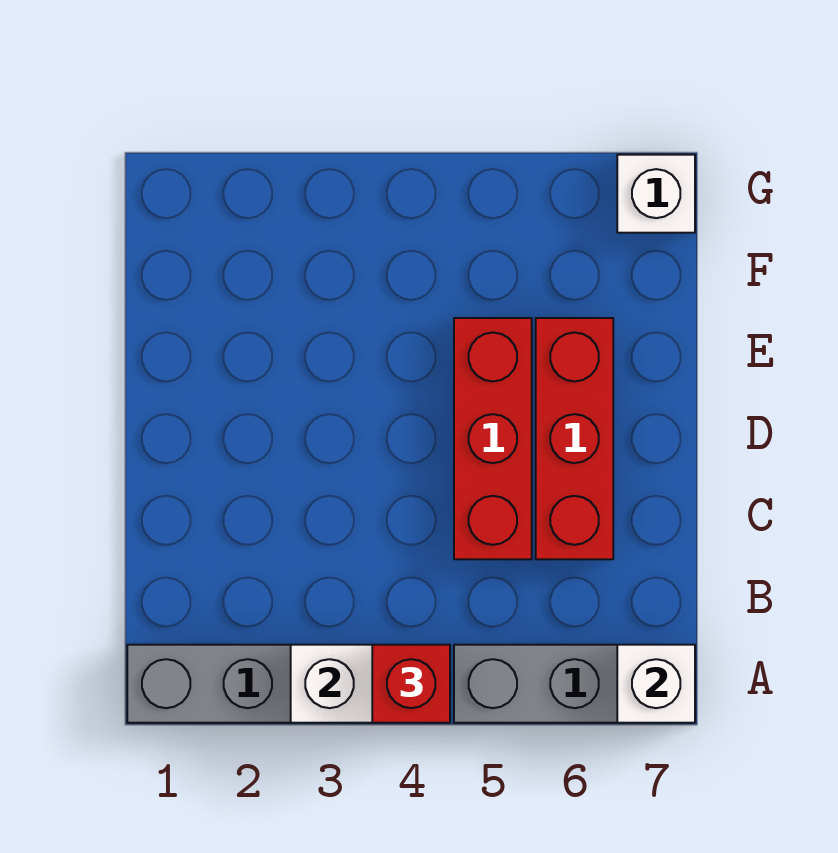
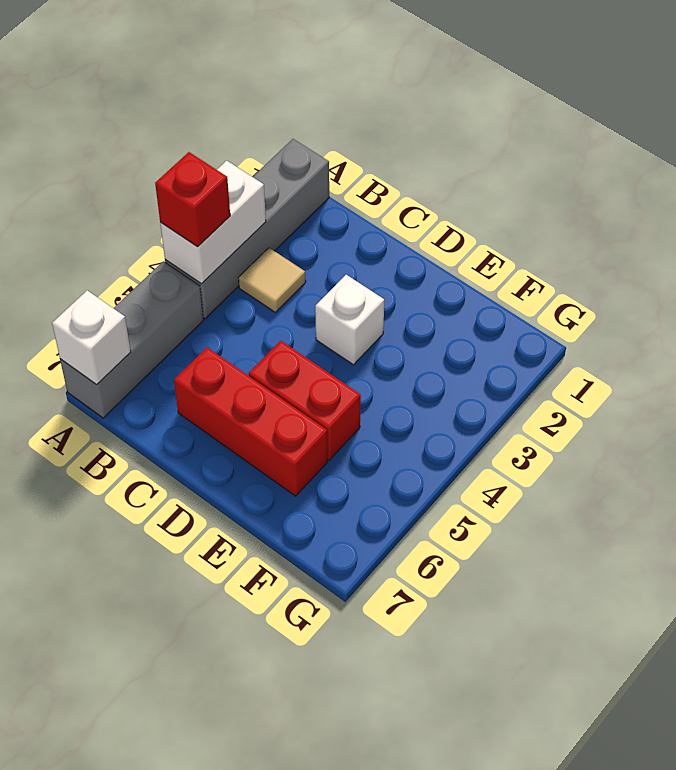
none -> tan 1x1 tile [239,248,306,312]
red 1x3 brick [454,318,532,559] -> red 1x2 brick [249,341,361,460]
white 1x1 brick [617,155,695,233] -> white 1x1 brick moved to [315,275,384,365]

